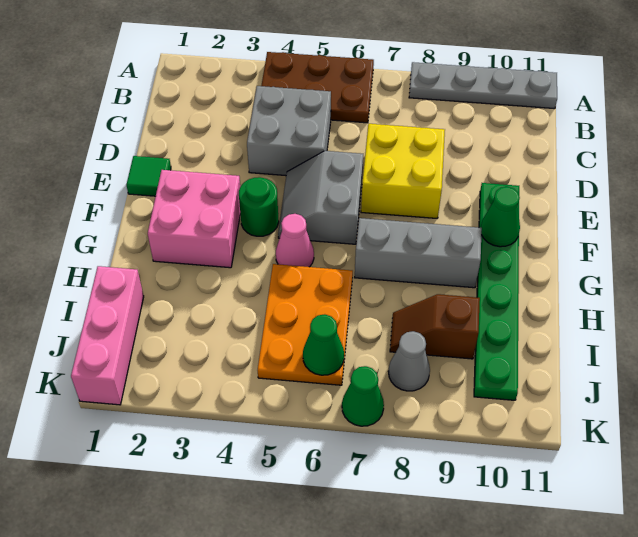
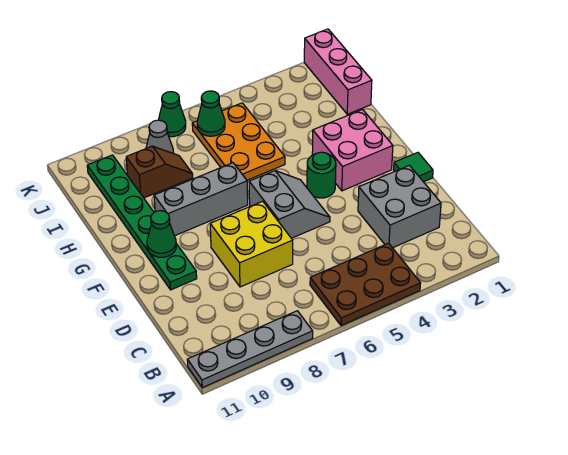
grey 2x2 brick [247,86,331,176] -> grey 2x2 brick moved to [358,165,441,248]
pink 1x1 cone [276,214,314,267] -> none

